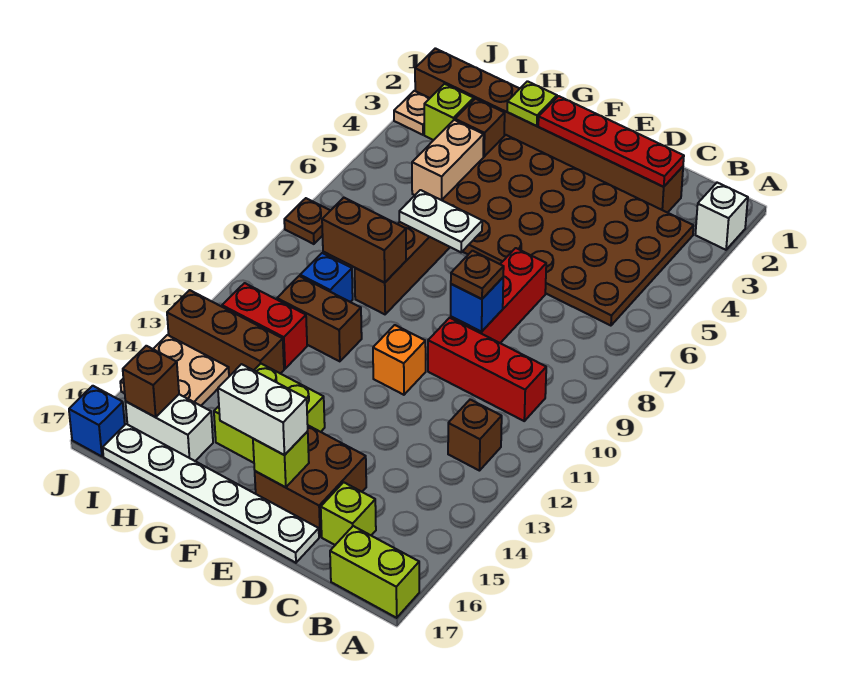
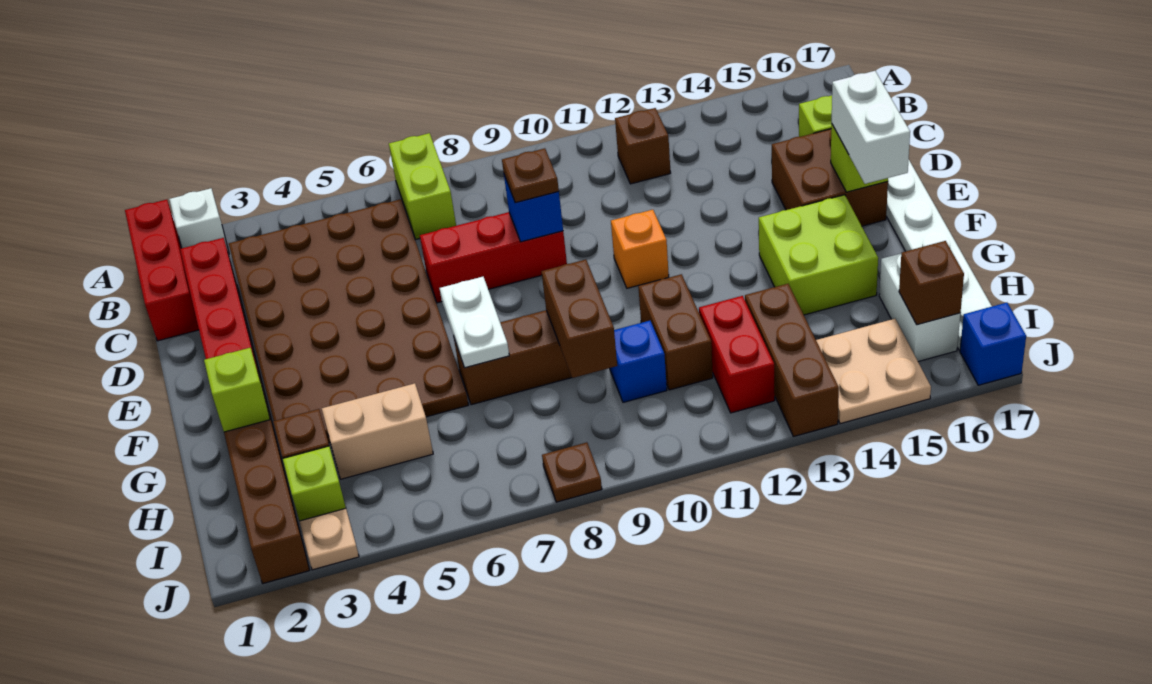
lime 1x2 brick [330,526,419,618] -> lime 1x2 brick moved to [389,133,456,239]
red 1x3 brick [428,318,546,421] -> red 1x3 brick moved to [125,200,199,341]
lime 1x1 plate [507,81,557,126] -> lime 1x1 brick [204,348,270,432]

